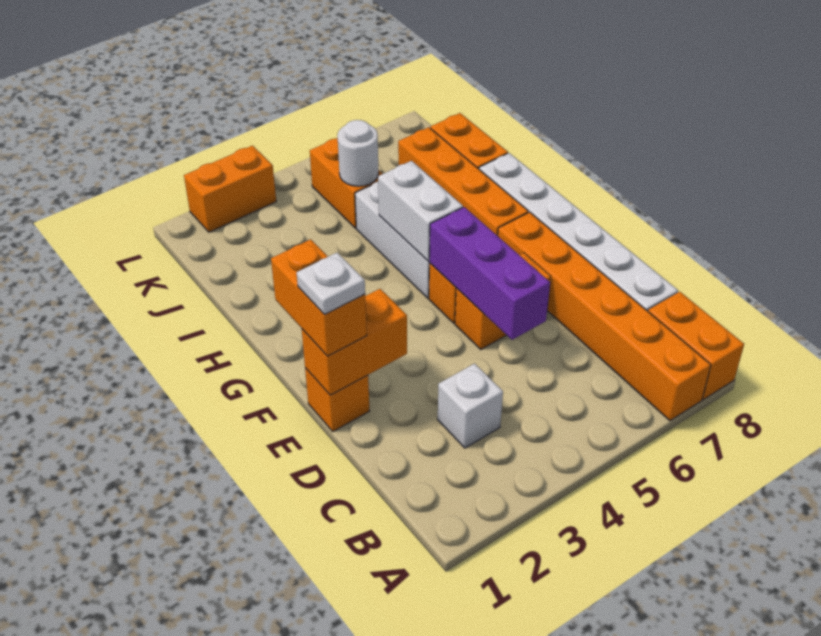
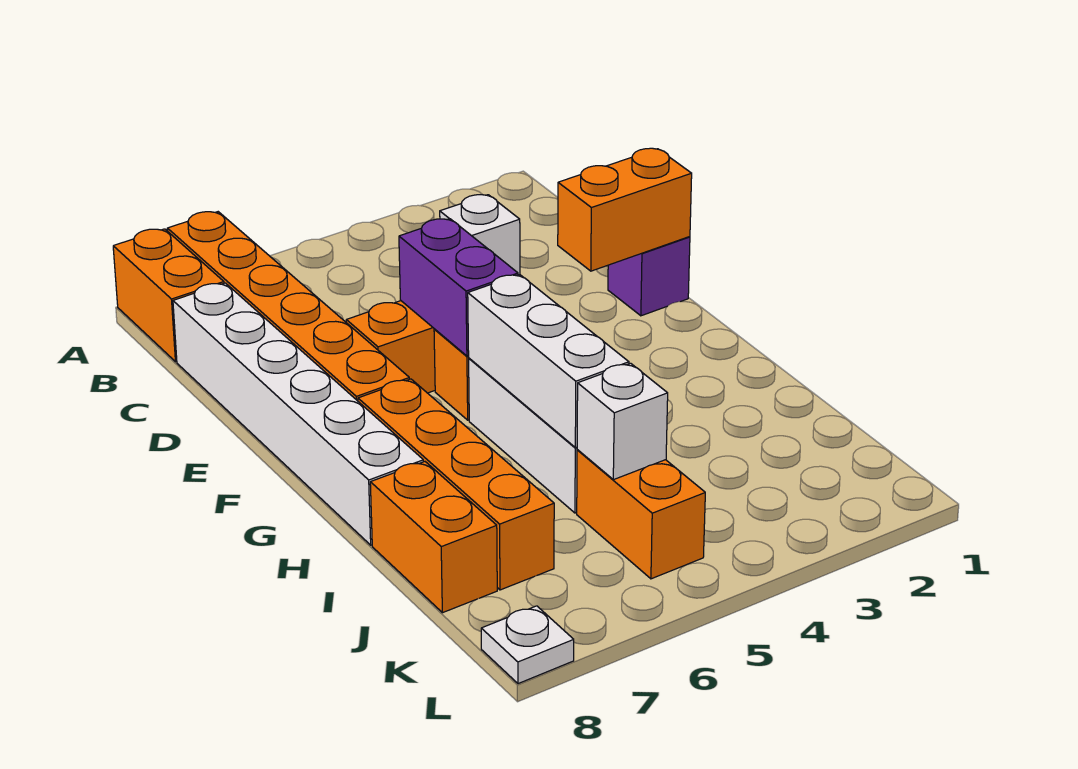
purple 1x3 brick [430,207,550,340] -> purple 1x2 brick [399,219,518,356]
orange 1x1 brick [305,368,369,431] -> purple 1x1 brick [608,237,690,316]
orange 1x2 brick [271,239,367,356] -> none
white 1x1 plate [297,253,365,314] -> white 1x1 plate moved to [481,606,574,684]
white 1x2 brick [378,161,463,261] -> white 1x3 brick [468,275,629,448]
white 1x1 round brick [337,120,379,186] -> white 1x1 brick [577,363,668,480]
orange 1x2 brick [184,146,276,232] -> none

